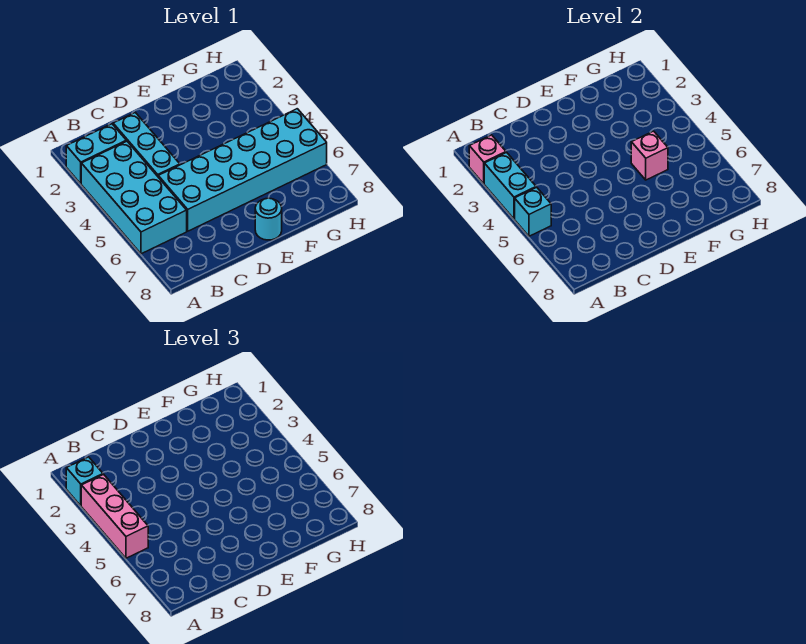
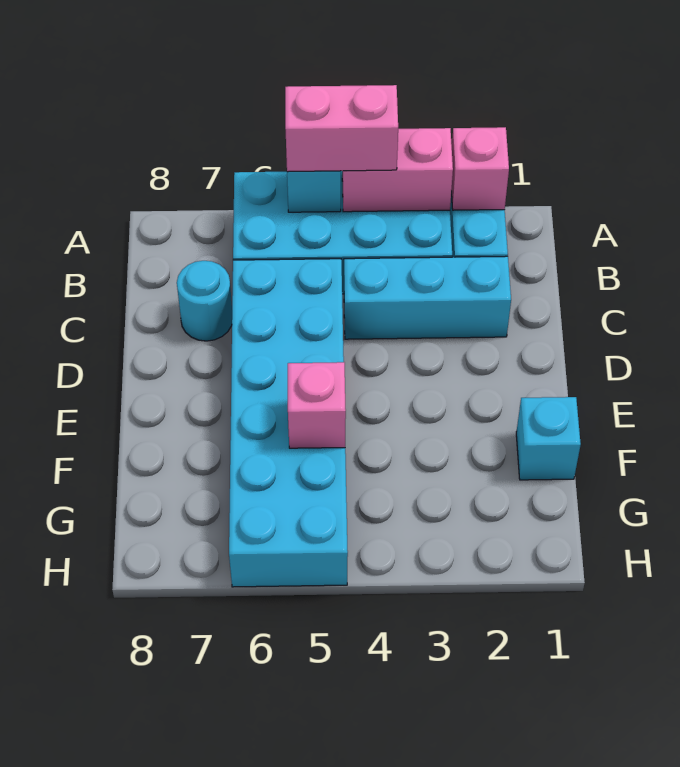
cyan 1x1 brick [66,457,103,506] -> cyan 1x1 brick moved to [516,397,581,480]
cyan 1x2 brick [484,152,536,219] -> pink 1x2 brick [342,128,453,212]
pink 1x3 brick [81,474,148,558] -> pink 1x2 brick [285,85,398,172]
cyan 1x1 round brick [255,198,282,240] -> cyan 1x1 round brick moved to [177,261,232,341]

